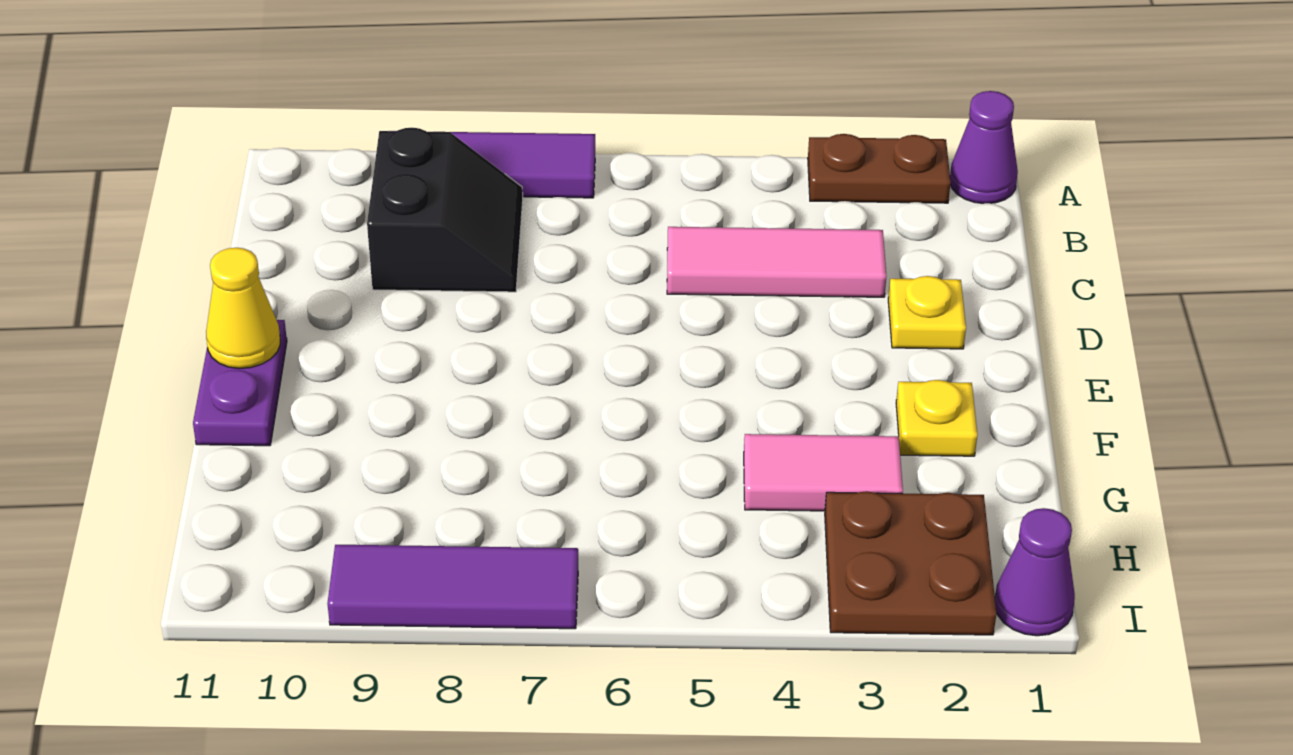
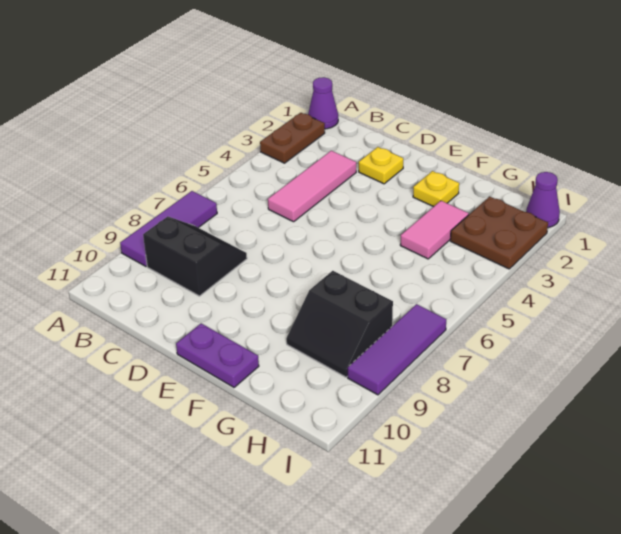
yellow 1x1 cone [206,248,280,369] -> none
none -> black 2x2 slope [286,271,393,377]

